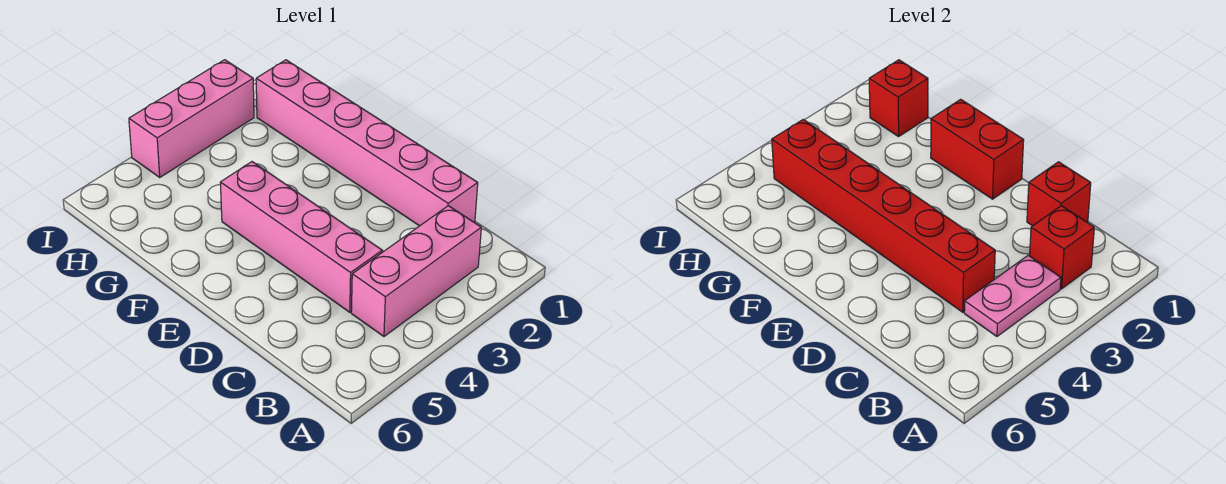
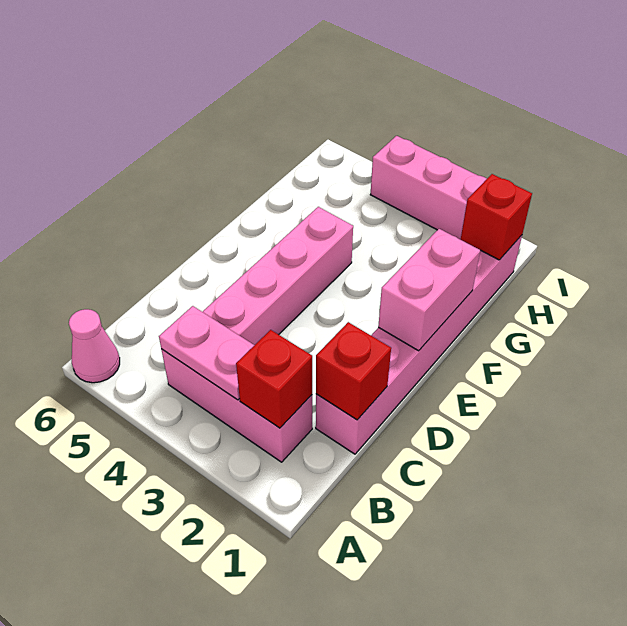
none -> pink 1x1 cone [69,309,120,383]
red 1x6 brick [772,119,995,312] -> none
red 1x2 brick [931,99,1024,199] -> pink 1x2 brick [378,229,480,351]

